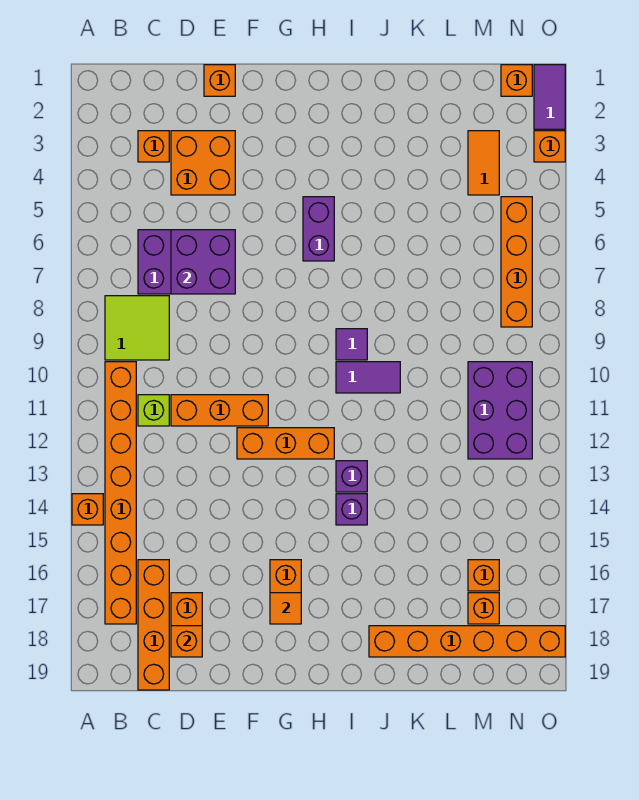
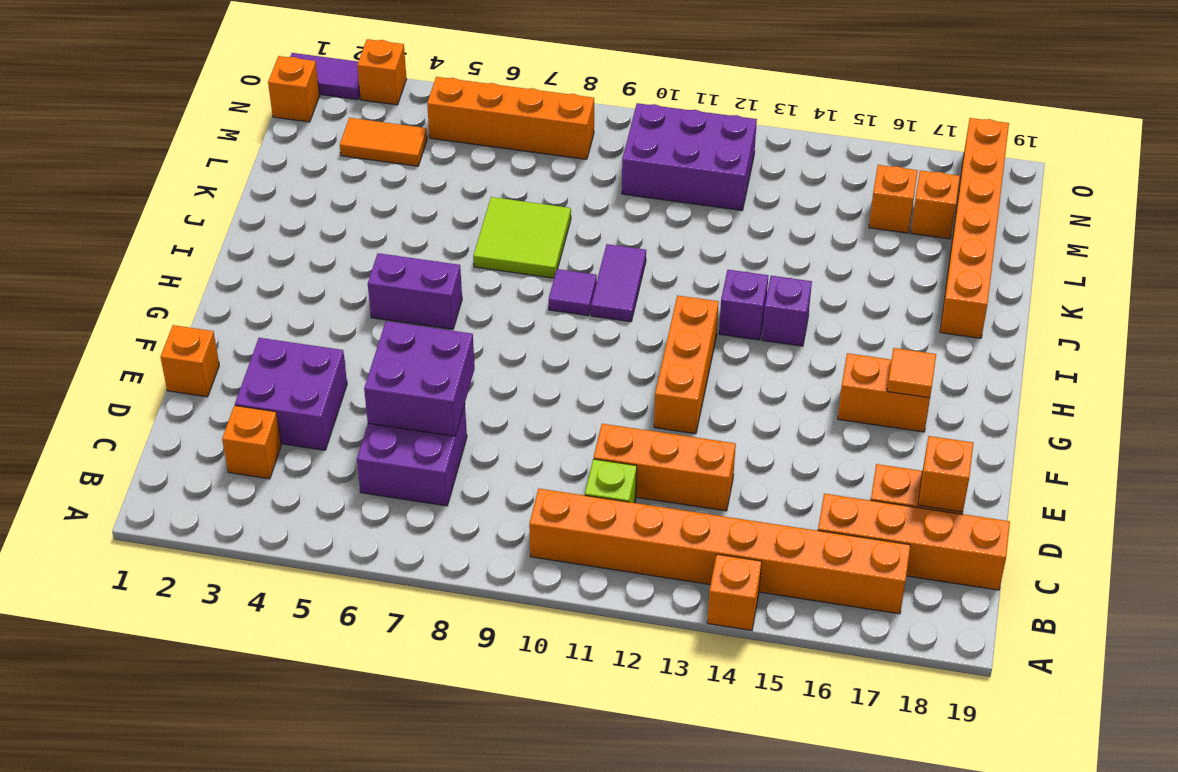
lime 2x2 tile [105,296,169,360] -> lime 2x2 tile moved to [473,197,571,278]
orange 2x2 brick [171,131,235,195] -> purple 2x2 brick [235,338,347,450]
orange 1x3 brick [171,395,268,426] -> orange 1x3 brick turned to [594,424,736,511]

